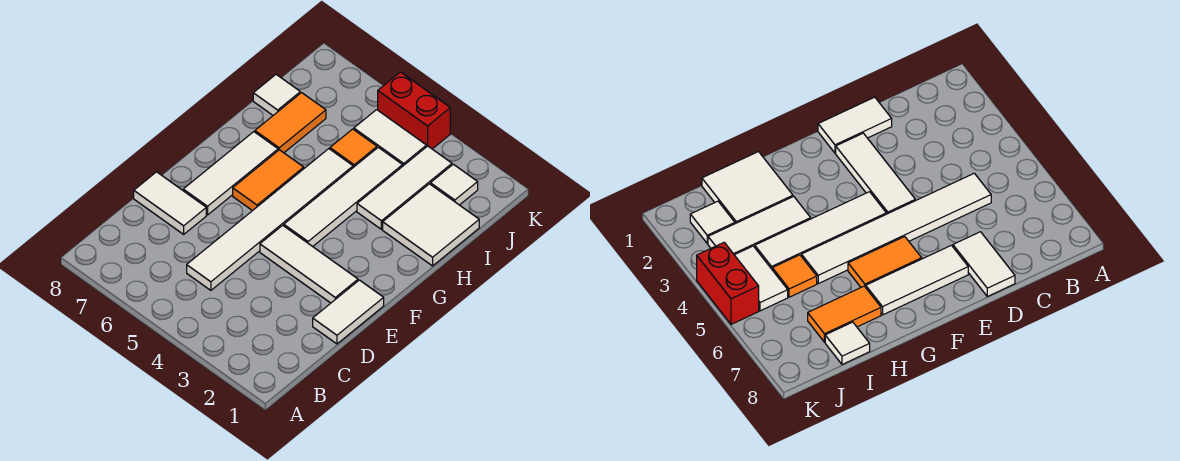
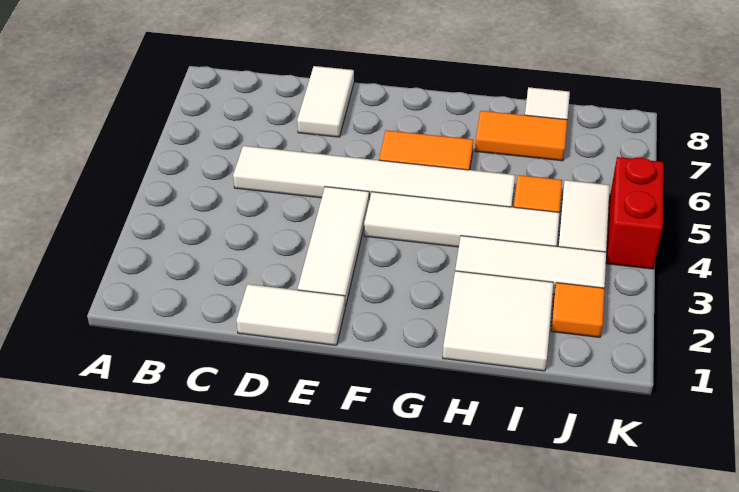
white 1x3 tile [183,132,278,215] -> none
white 1x1 tile [431,164,478,205] -> orange 1x1 tile [551,283,605,337]

